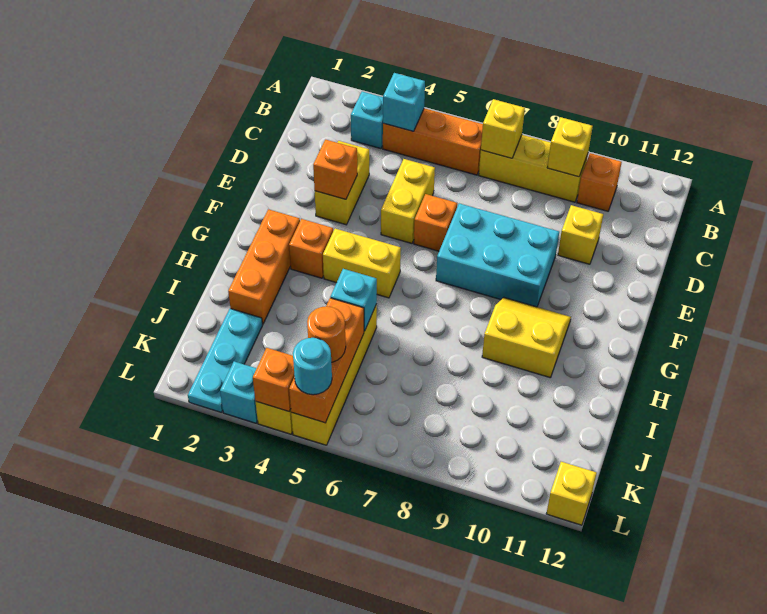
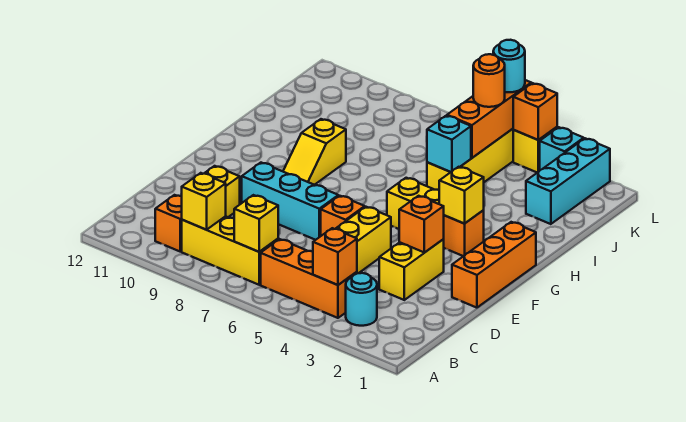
cyan 1x1 brick [351,92,383,149] -> cyan 1x1 round brick [346,273,377,326]
cyan 1x1 brick [383,73,425,131] -> orange 1x1 brick [313,228,357,285]
cyan 2x3 brick [436,203,559,307] -> cyan 1x3 brick [242,163,338,240]
orange 1x3 brick [228,209,300,324] -> orange 1x3 brick moved to [452,222,536,308]
yellow 2x2 slope [482,297,571,378] -> yellow 1x2 slope [283,119,346,185]
cyan 1x3 plate [188,309,262,413] -> cyan 1x3 brick [526,138,610,224]
yellow 1x1 brick [546,462,597,525] -> yellow 1x1 brick moved to [439,167,484,224]

